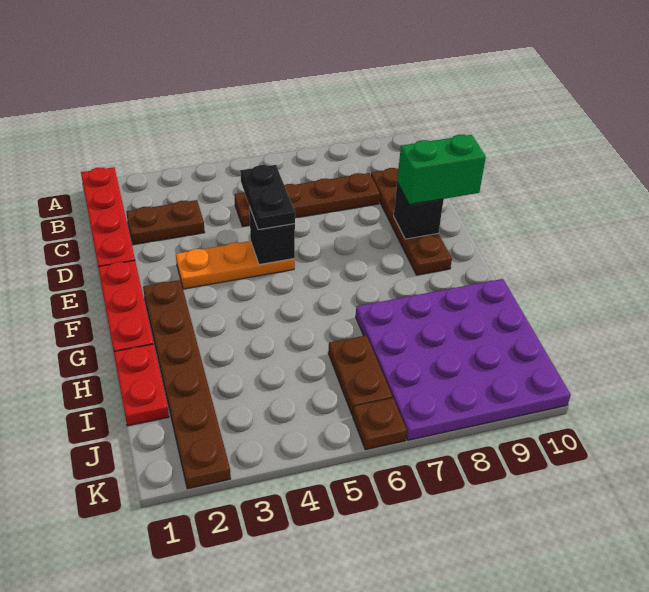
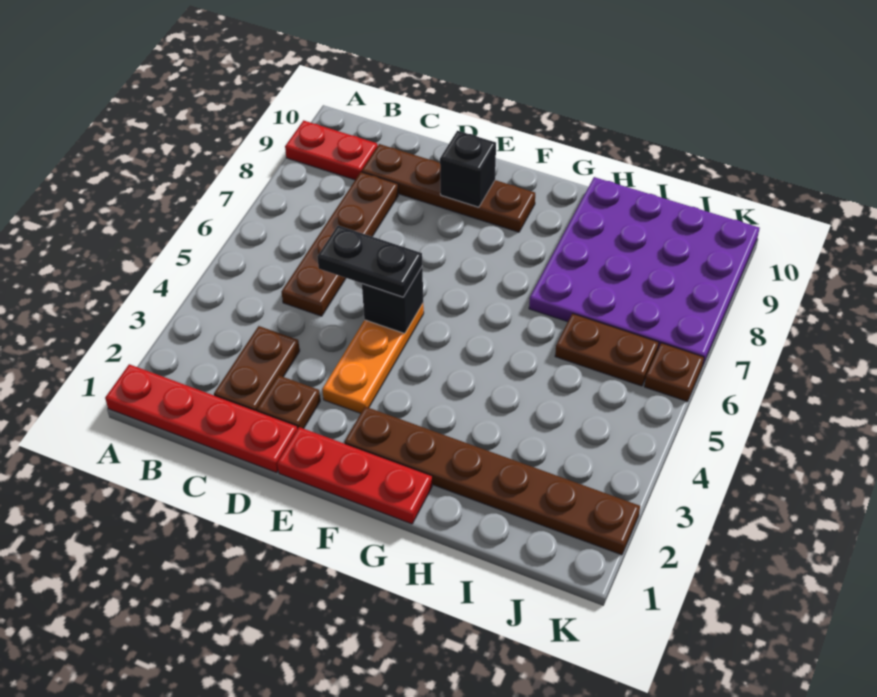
none -> brown 1x1 plate [257,375,320,429]
green 1x2 brick [397,135,486,204] -> none
red 1x2 plate [114,344,169,426] -> red 1x2 plate moved to [285,120,378,180]

